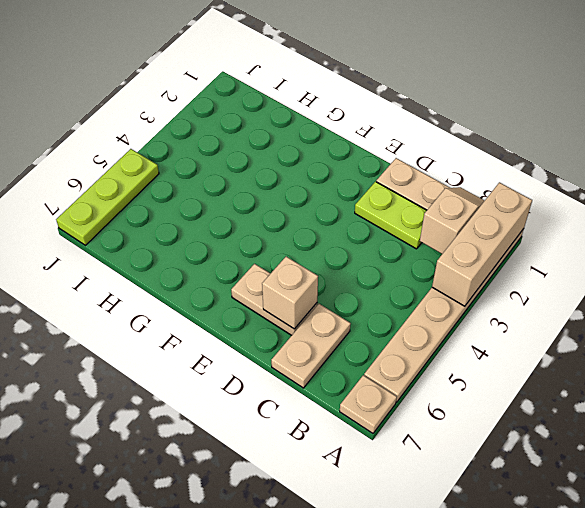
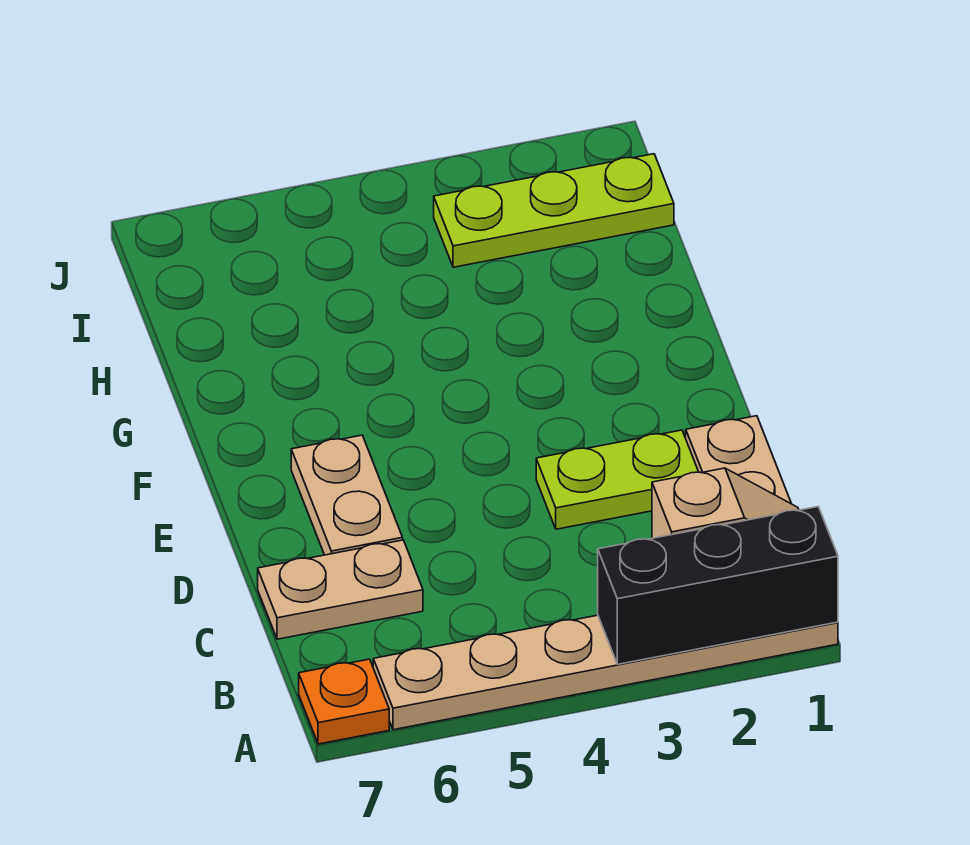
tan 1x3 brick [432,182,532,306] -> black 1x3 brick [598,507,838,664]
tan 1x1 plate [340,375,397,433] -> orange 1x1 plate [299,659,389,744]
lime 1x2 plate [355,182,427,249] -> lime 1x2 plate turned to [536,430,698,529]
tan 1x1 brick [262,257,318,329] -> none
lime 1x3 plate [56,149,159,245] -> lime 1x3 plate moved to [434,154,674,267]

